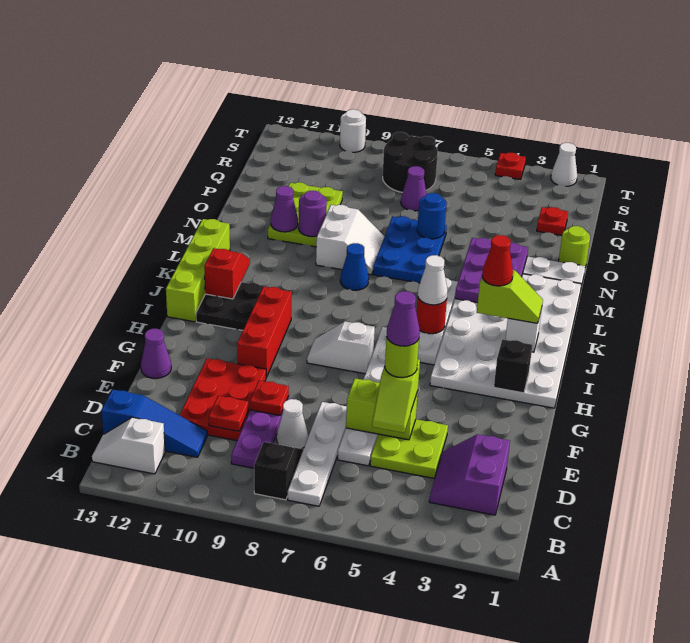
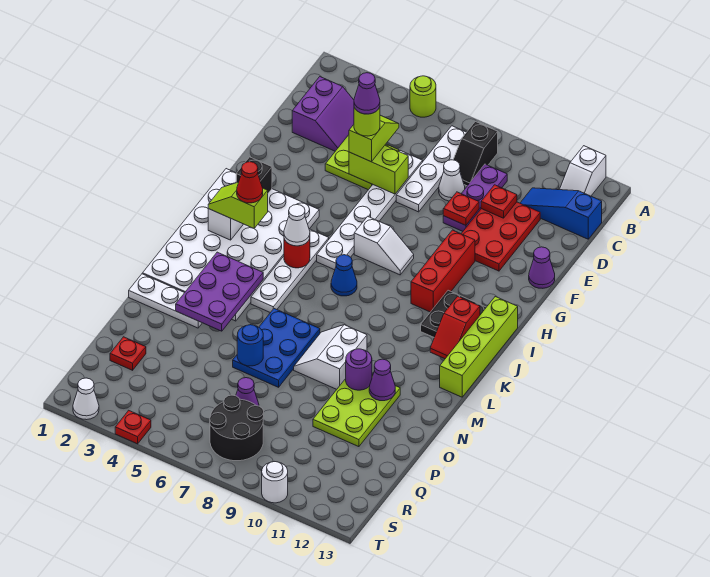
white 1x2 slope [92,417,165,474] -> white 1x2 slope turned to [559,146,606,196]
blue 1x1 cone [340,243,369,290] -> blue 1x1 cone moved to [331,255,357,296]
lime 1x1 round brick [559,226,590,267] -> lime 1x1 round brick moved to [410,76,436,117]

